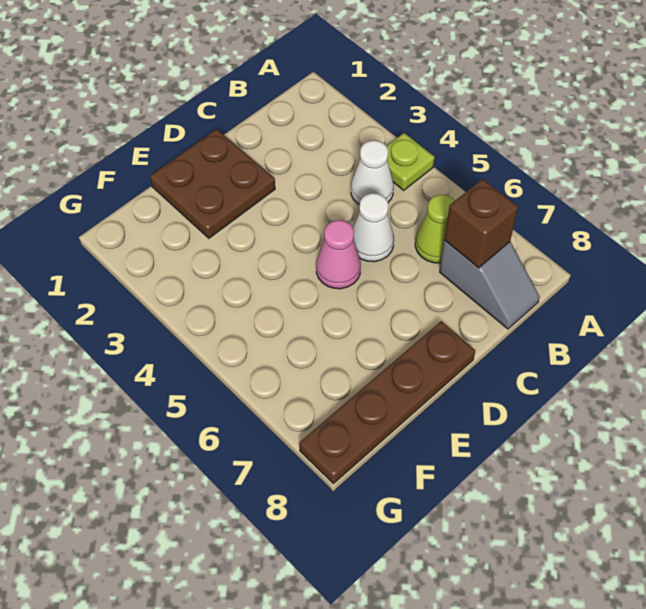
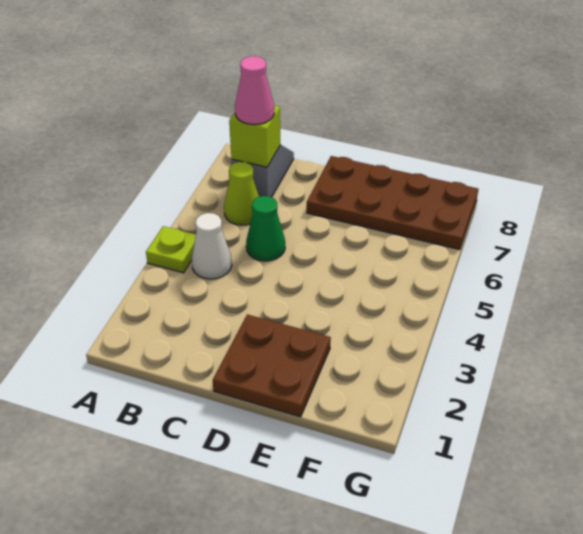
brown 1x1 brick [444,179,518,268] -> lime 1x1 brick [229,105,280,167]
white 1x1 cone [353,193,394,262] -> green 1x1 cone [246,196,285,261]
pink 1x1 cone [316,220,361,289] -> pink 1x1 cone moved to [235,56,274,125]
brown 1x4 plate [299,321,475,484] -> brown 2x4 plate [307,156,478,250]

